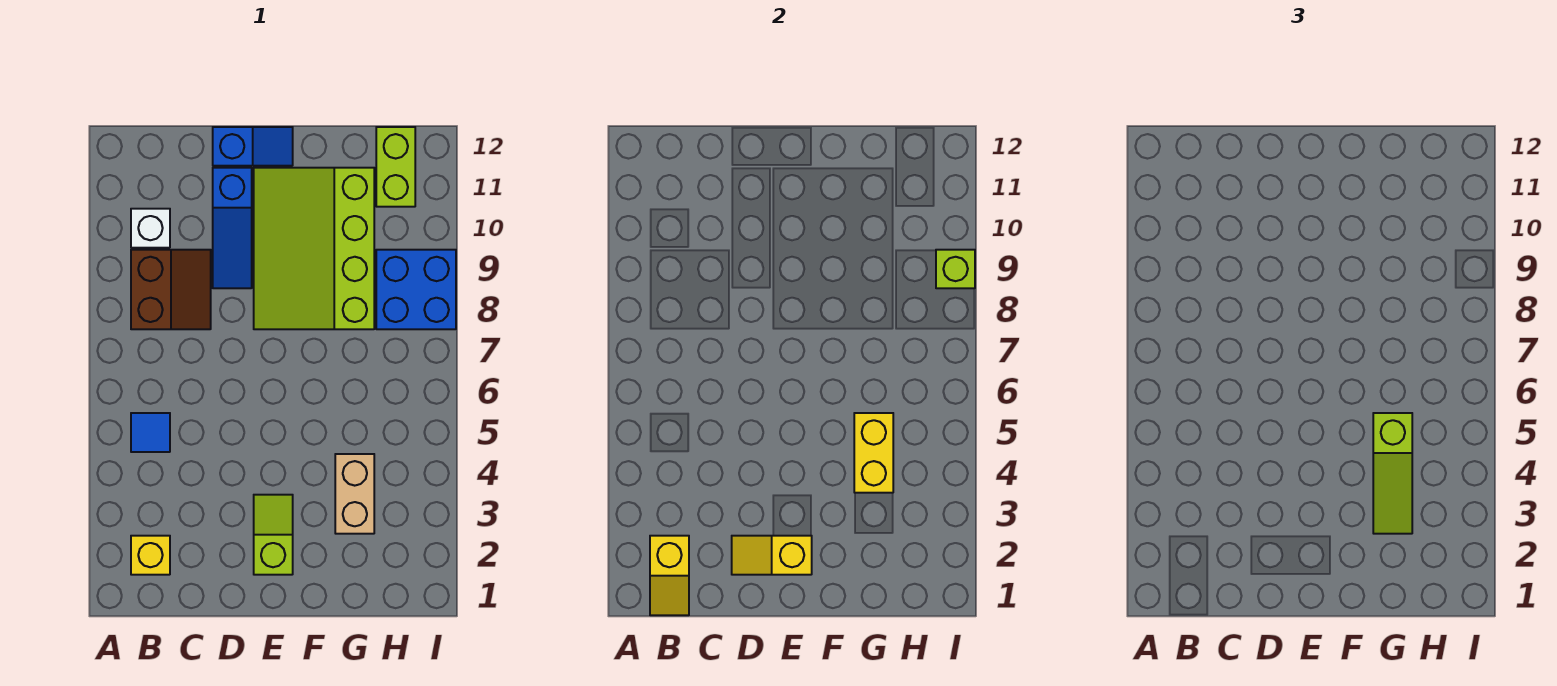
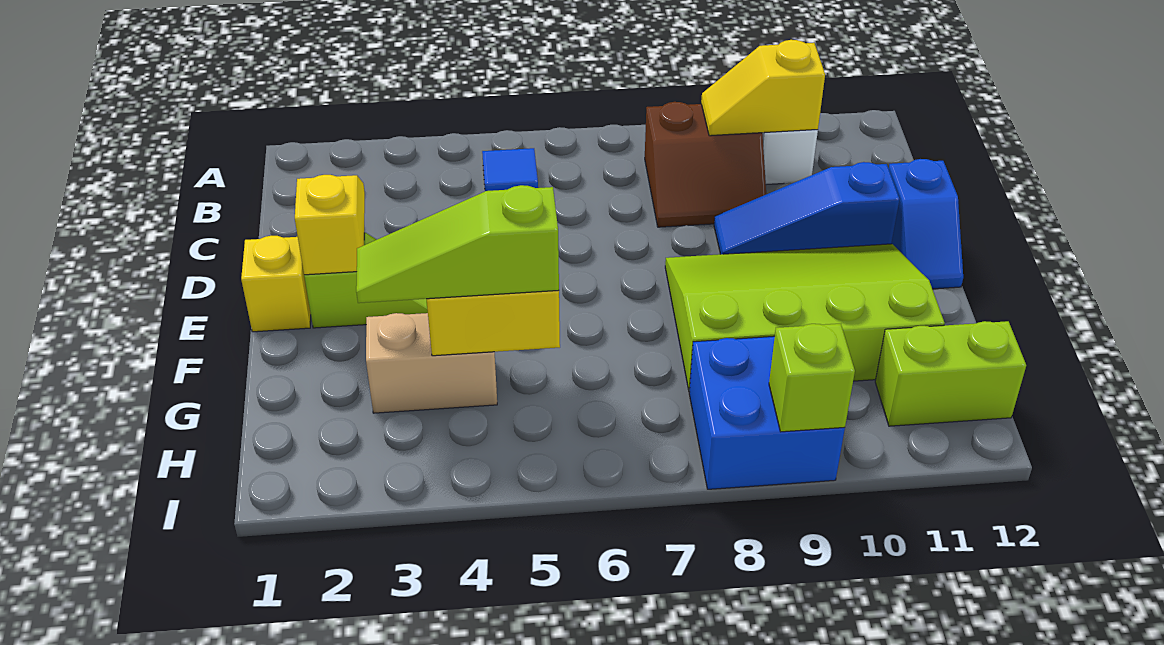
yellow 1x2 slope [650,536,689,615] -> yellow 1x2 slope moved to [701,40,825,136]
yellow 1x1 brick [131,536,170,575] -> yellow 1x1 brick moved to [241,236,311,332]

